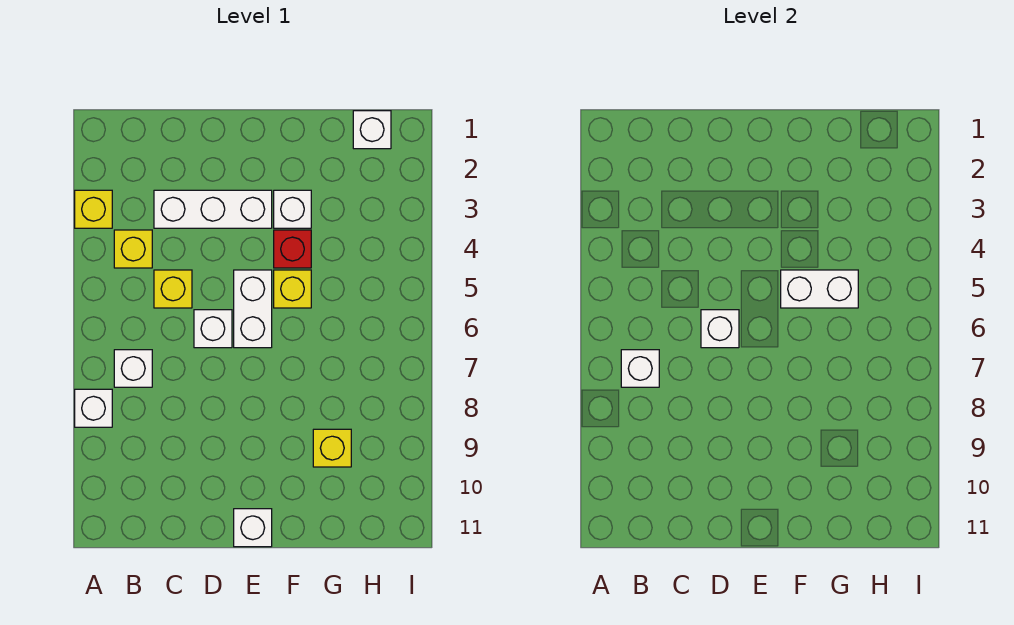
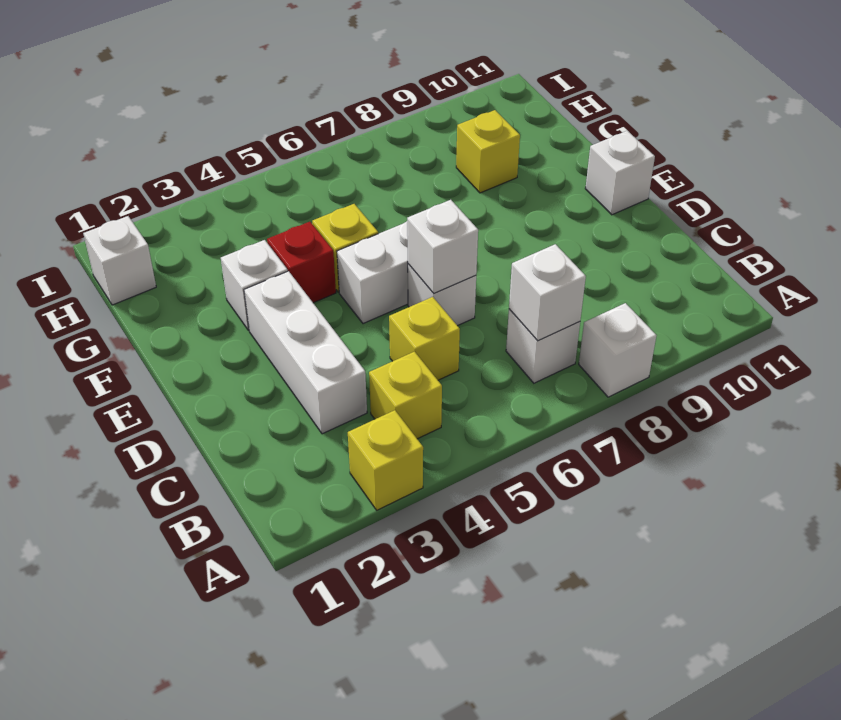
white 1x2 brick [781,270,858,308] -> none

